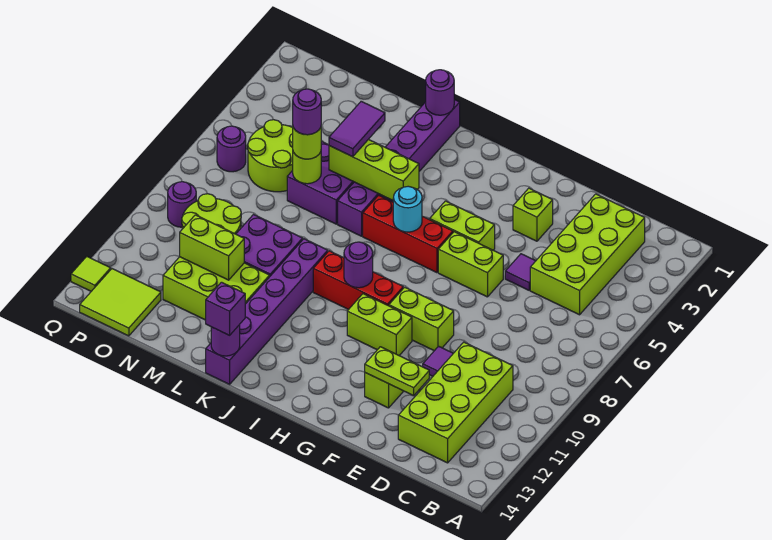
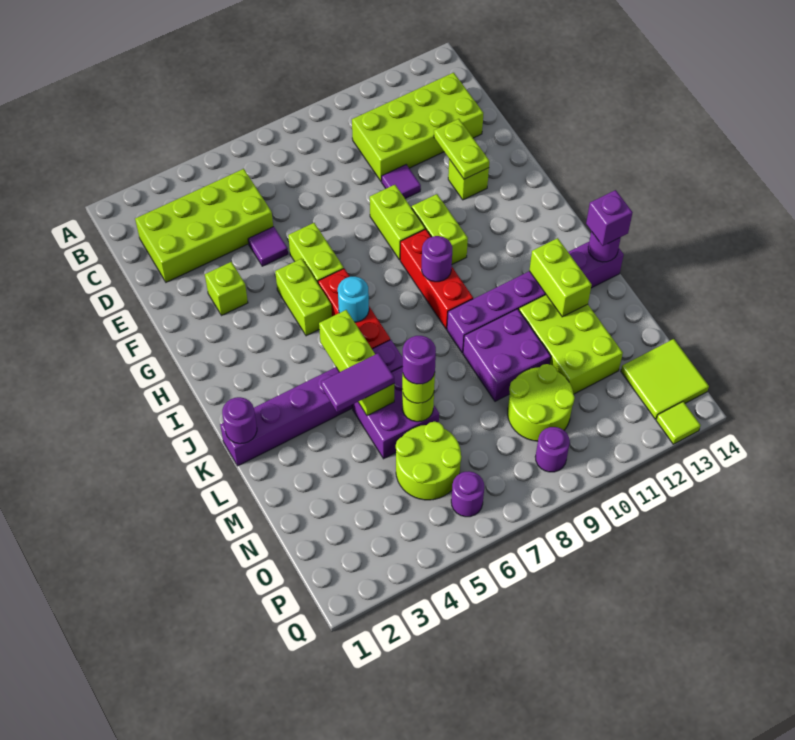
lime 1x2 brick [180,215,244,280] -> lime 1x2 brick moved to [529,238,592,317]

